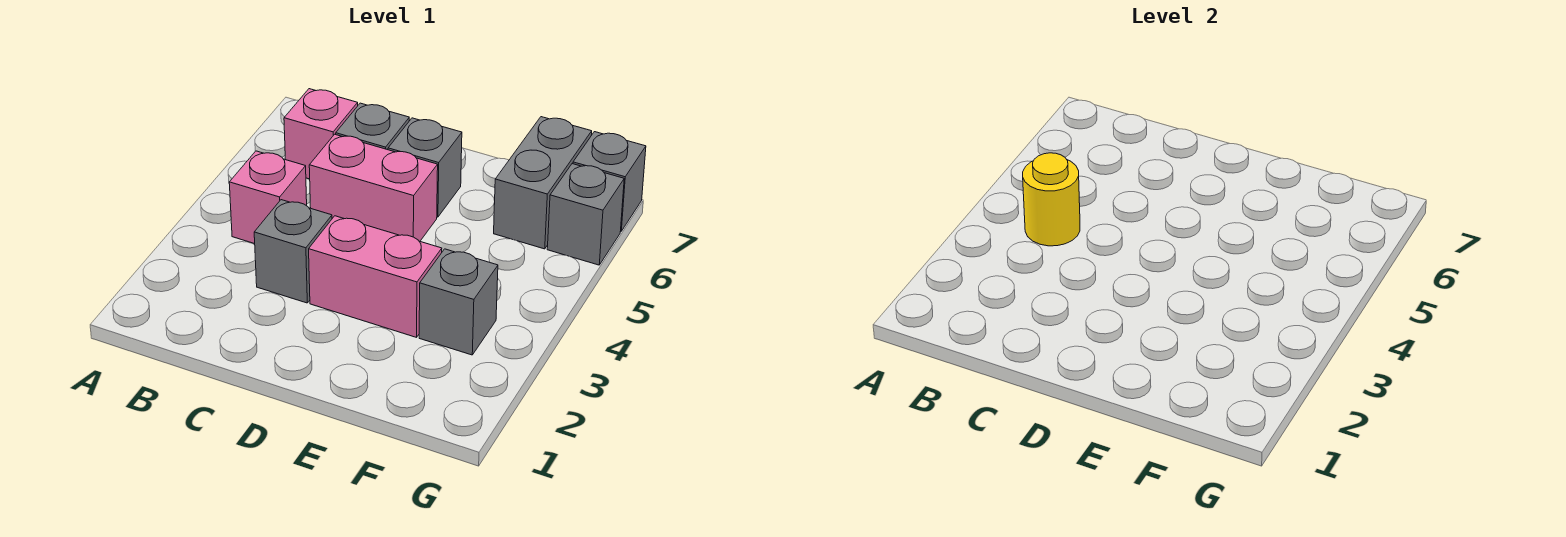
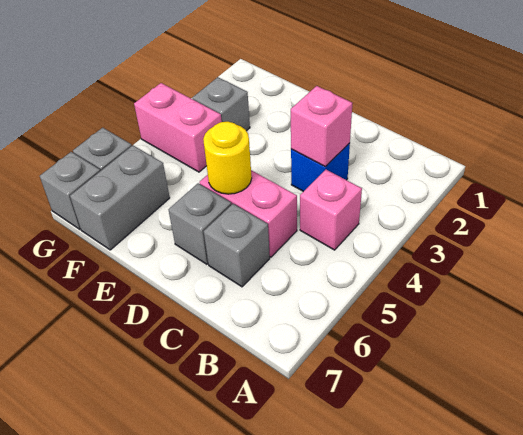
yellow 1x1 round brick [1023,153,1080,246] -> yellow 1x1 round brick moved to [203,122,252,194]
pink 1x1 brick [284,89,358,179] -> pink 1x1 brick moved to [291,86,352,167]
grey 1x1 brick [254,200,332,303] -> blue 1x1 brick [291,143,350,192]
pink 1x2 brick [309,216,442,337] -> pink 1x2 brick moved to [134,83,222,172]

